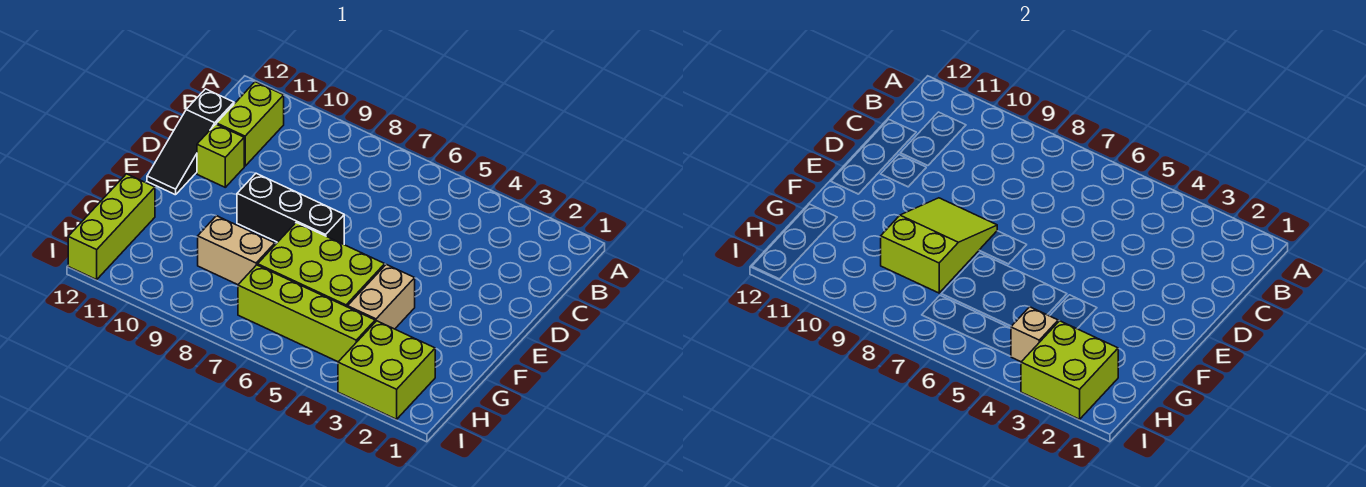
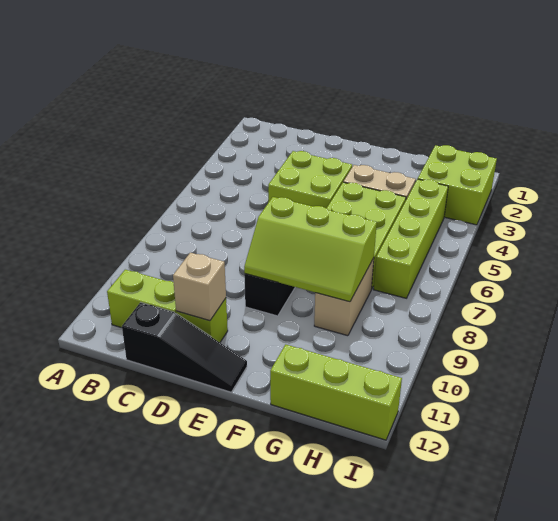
lime 2x3 slope [881,198,997,293] -> lime 2x3 slope turned to [244,197,377,302]
lime 2x2 brick [1021,321,1118,419] -> lime 2x2 brick moved to [268,151,352,208]
tan 1x1 brick [1011,307,1058,362] -> tan 1x1 brick moved to [173,253,226,321]

